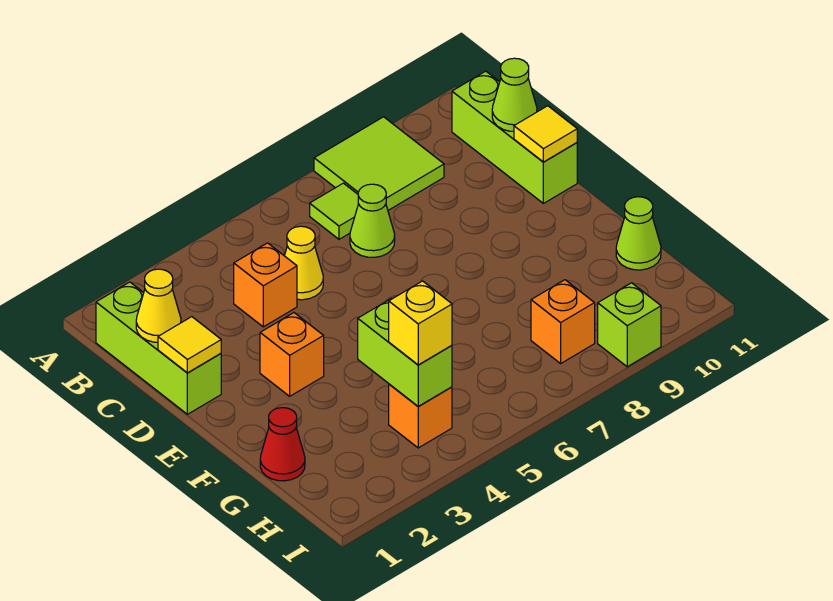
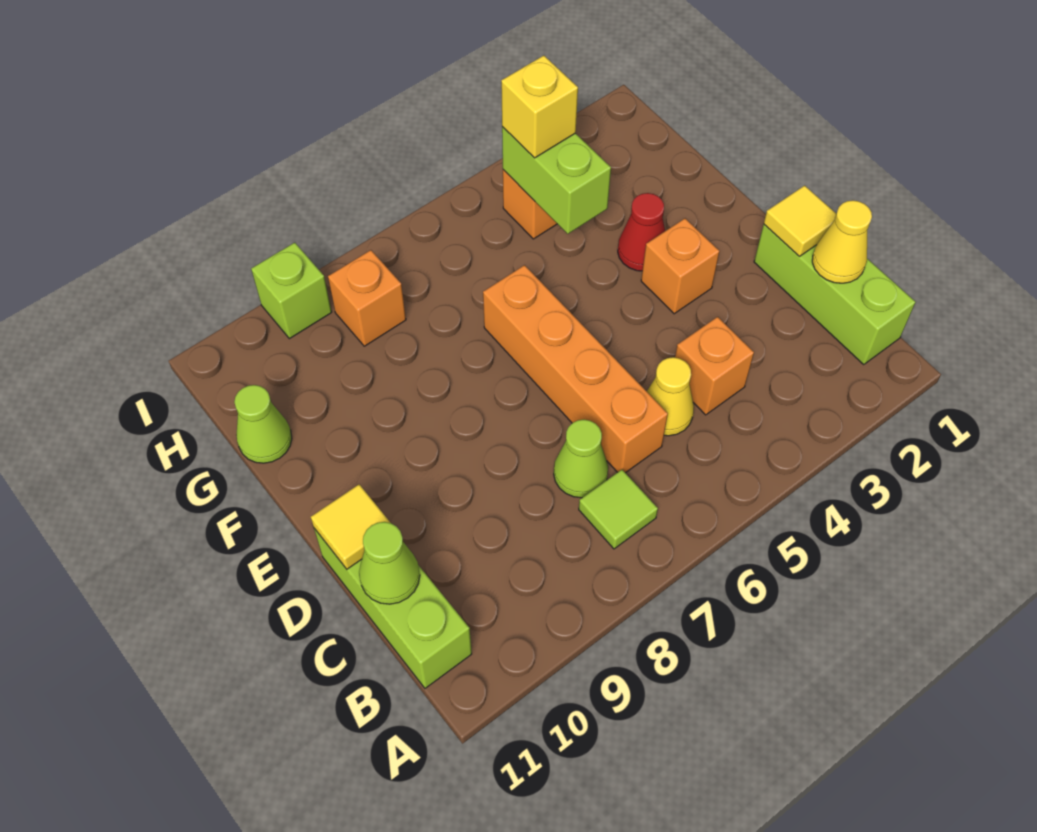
lime 2x2 tile [314,117,444,210] -> none
none -> orange 1x4 brick [483,265,668,473]
red 1x1 cone [260,408,305,481] -> red 1x1 cone moved to [618,193,665,271]

